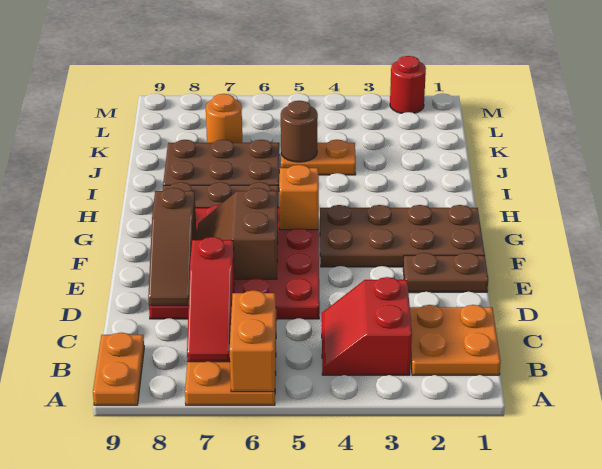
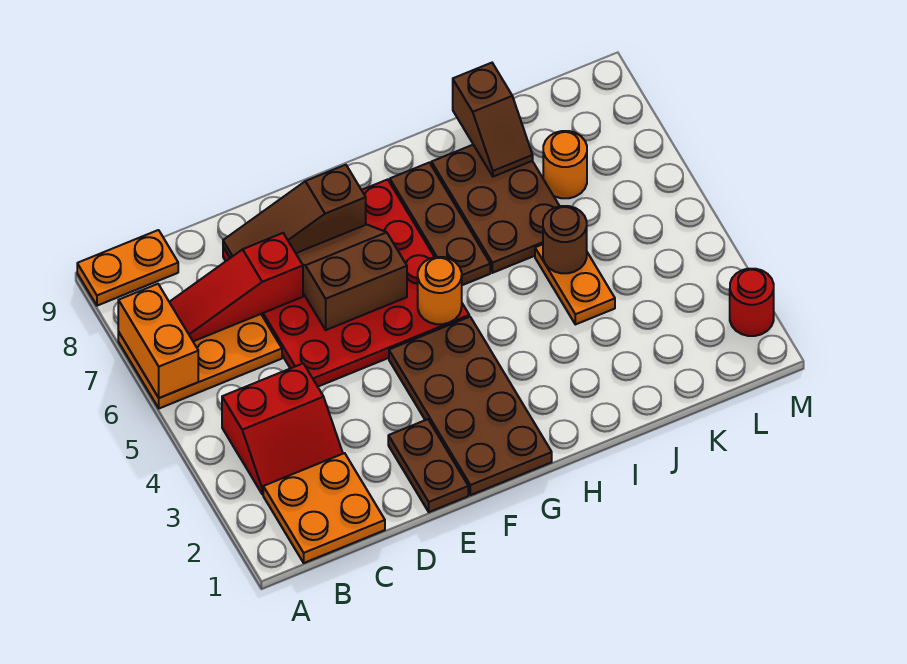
orange 1x2 brick [230,290,276,392] -> orange 1x2 brick turned to [118,284,198,398]
red 2x2 slope [322,277,412,375] -> red 2x2 slope turned to [222,363,343,495]
orange 1x1 brick [279,165,319,230] -> orange 1x1 round brick [418,257,462,324]
none -> brown 1x2 slope [453,63,533,177]

